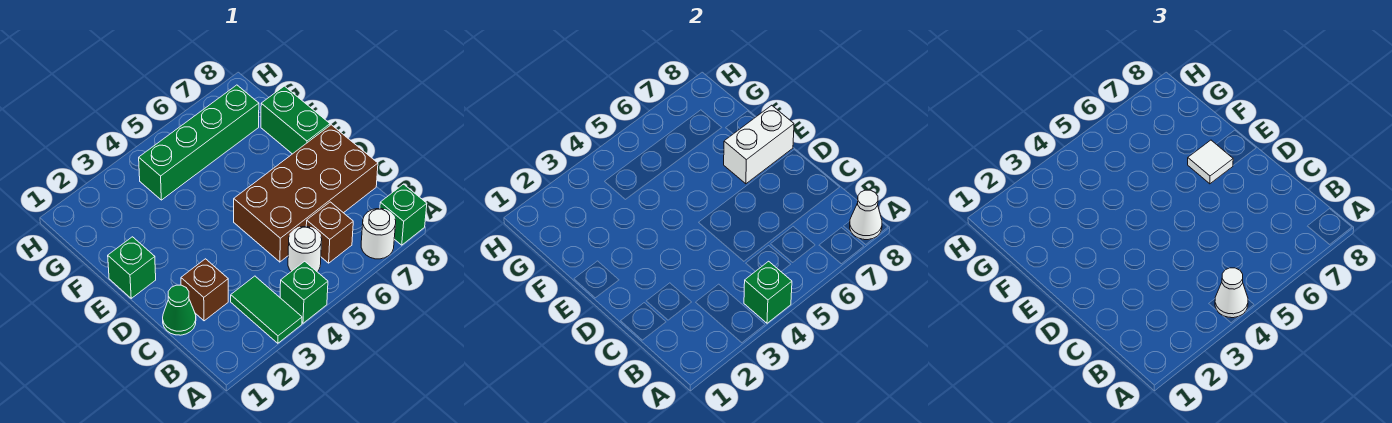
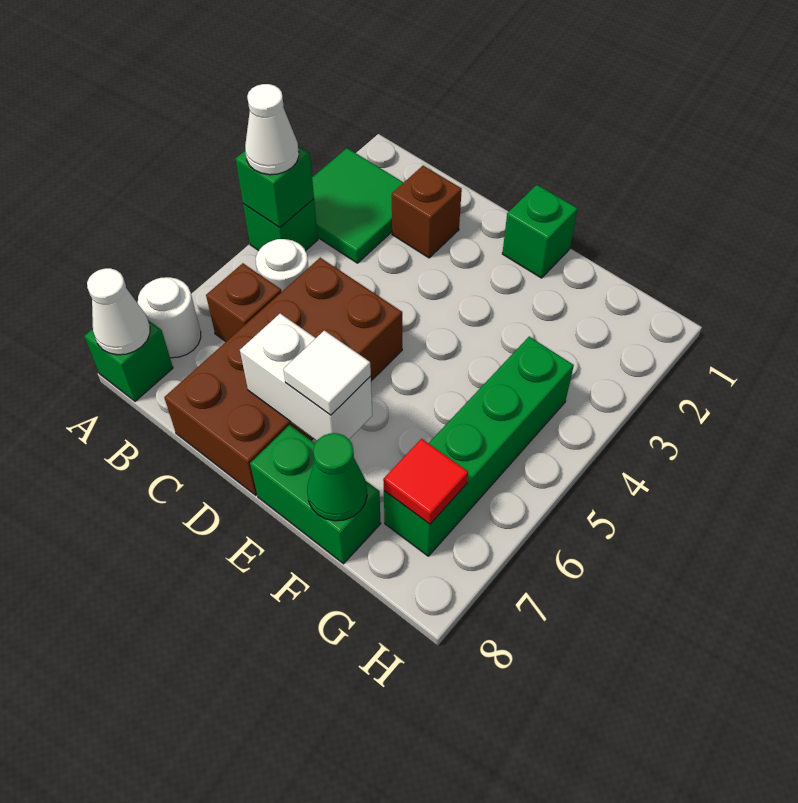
green 1x2 tile [231,276,302,343] -> green 2x2 tile [312,148,404,263]
green 1x1 cone [163,285,196,335] -> green 1x1 cone moved to [307,433,367,521]
white 1x2 brick [724,105,794,184] -> white 1x2 brick turned to [240,313,372,441]
none -> red 1x1 tile [383,439,468,524]

